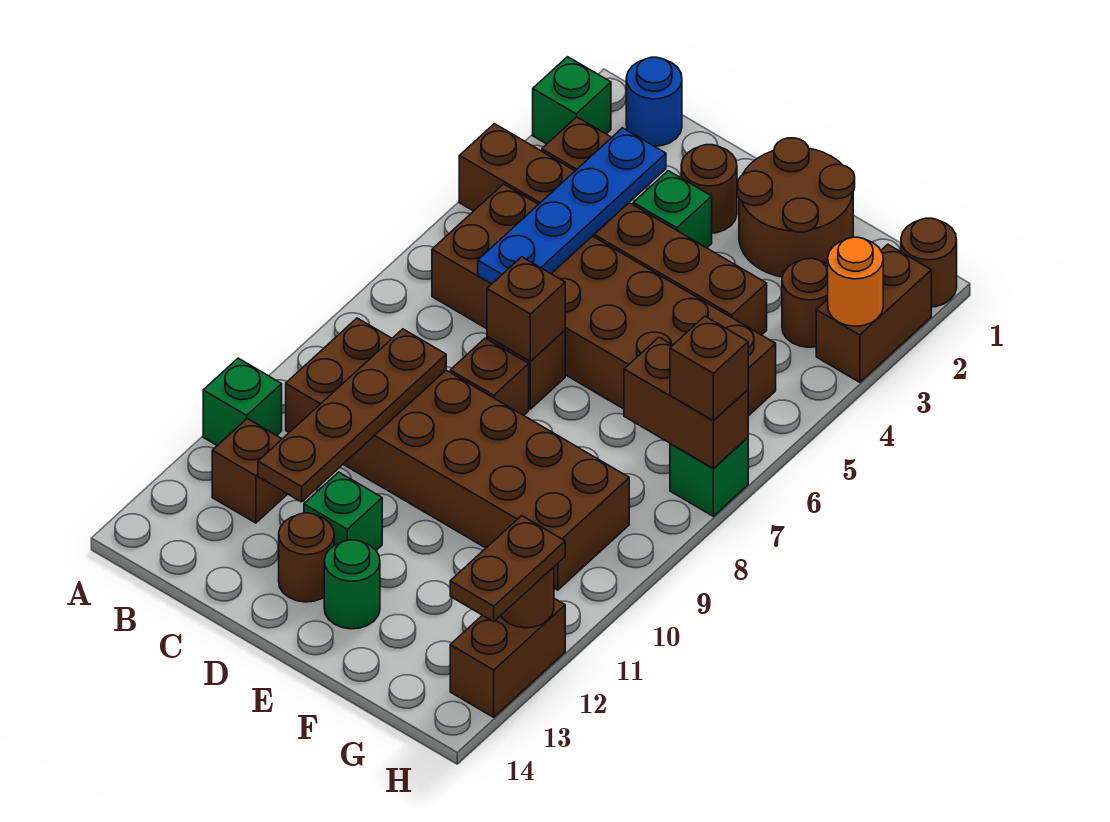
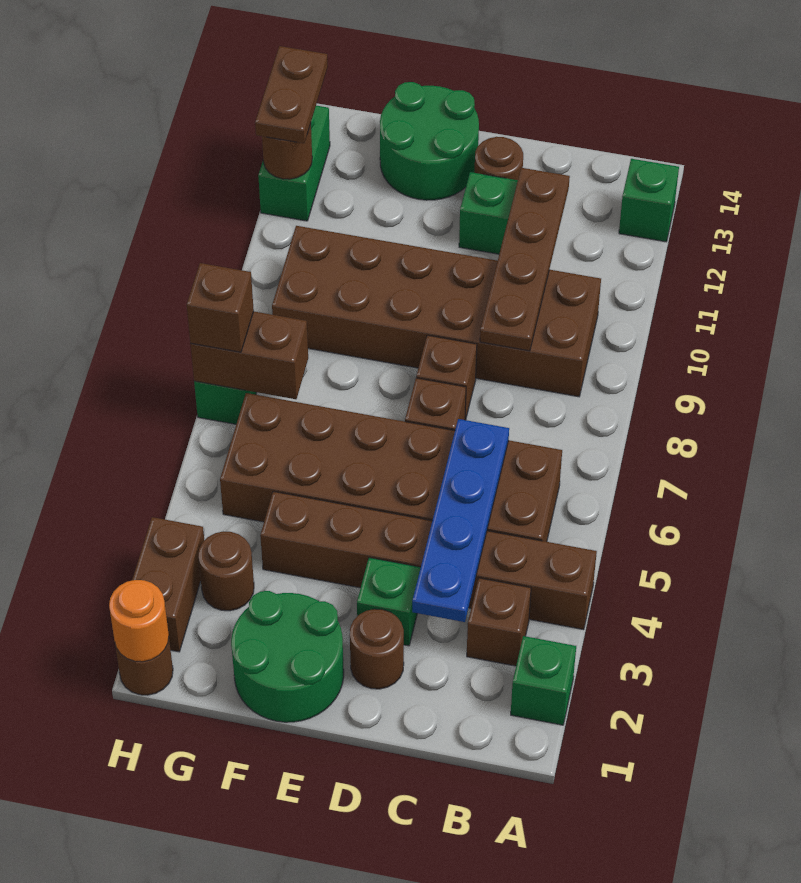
green 1x1 brick [203,358,282,446] -> green 1x1 brick moved to [619,159,679,242]
blue 1x1 round brick [626,57,682,146] -> none
brown 1x1 brick [212,419,287,523] -> none
brown 1x1 brick [487,257,565,361] -> none
brown 2x2 round brick [737,138,855,277] -> green 2x2 round brick [231,591,344,722]
green 1x1 round brick [324,540,380,629] -> green 2x2 round brick [380,82,479,200]
orange 1x1 round brick [828,237,883,326] -> orange 1x1 round brick moved to [109,580,169,662]
brown 1x2 brick [450,599,565,717] -> green 1x2 brick [258,106,330,221]

